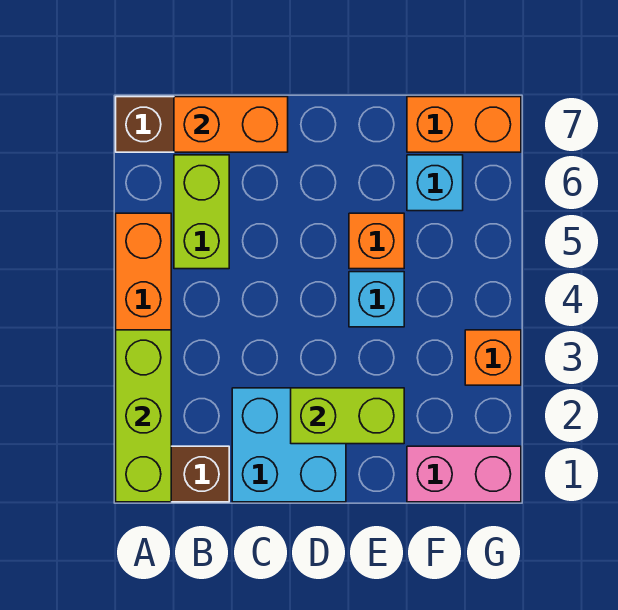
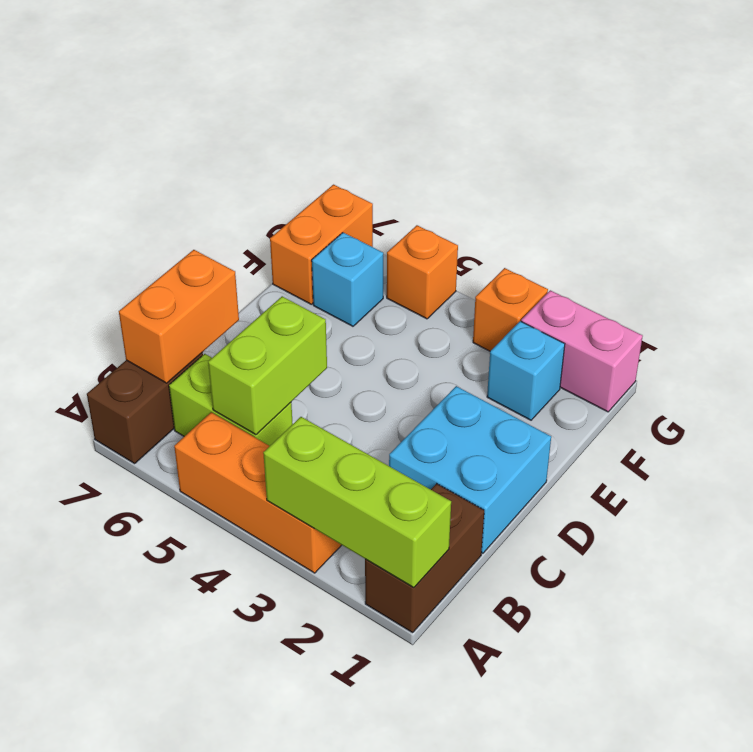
lime 1x2 brick [291,388,404,444] -> lime 1x2 brick moved to [208,296,327,435]
cyan 1x1 brick [349,272,404,327] -> cyan 1x1 brick moved to [487,321,565,420]
orange 1x1 brick [349,213,404,269] -> orange 1x1 brick moved to [387,225,458,319]
pink 1x2 brick [407,446,521,502] -> pink 1x2 brick turned to [521,290,643,412]

